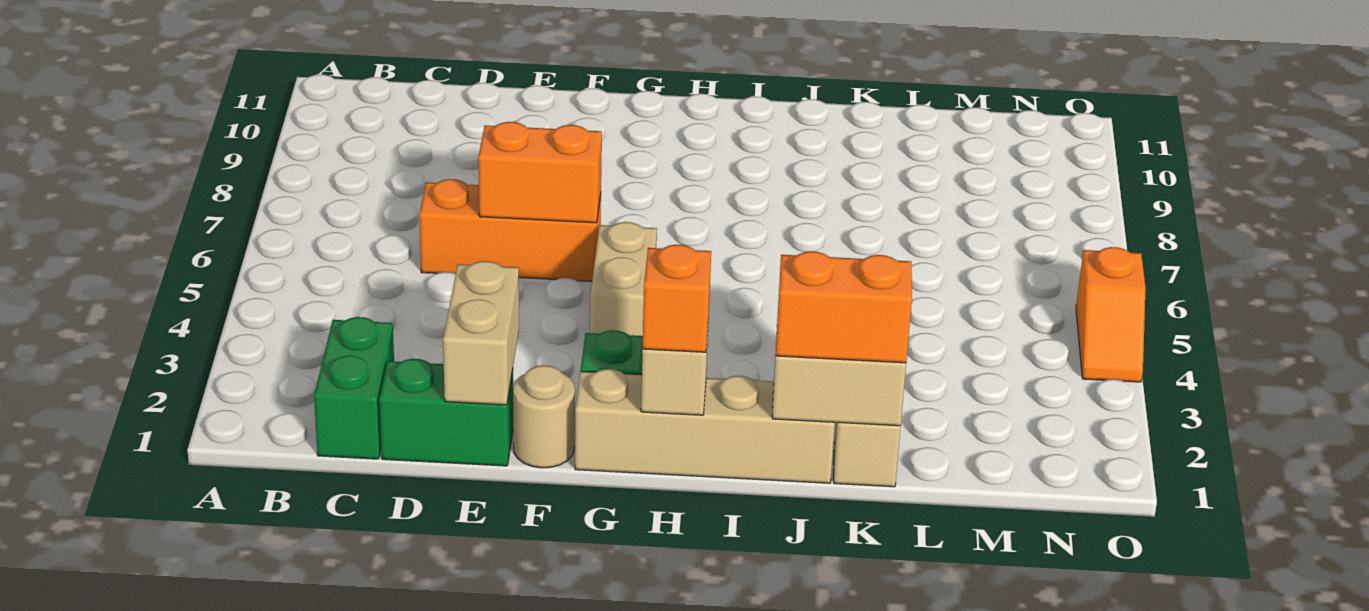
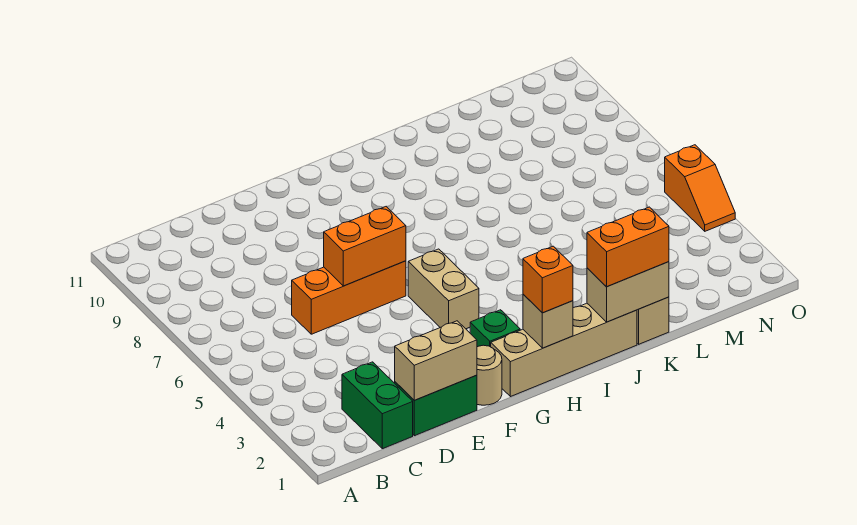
tan 1x2 brick [443,261,519,405] -> tan 1x2 brick turned to [395,321,477,400]

